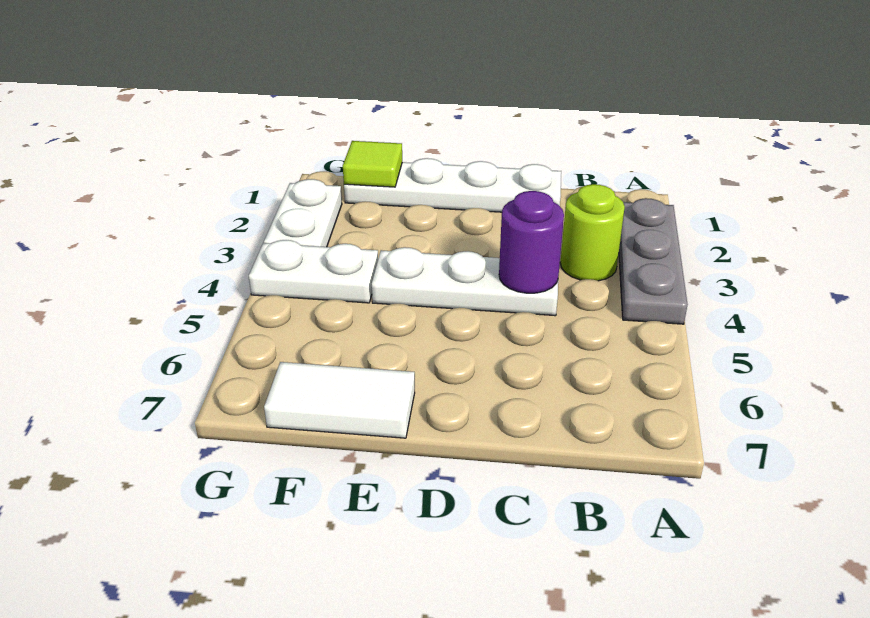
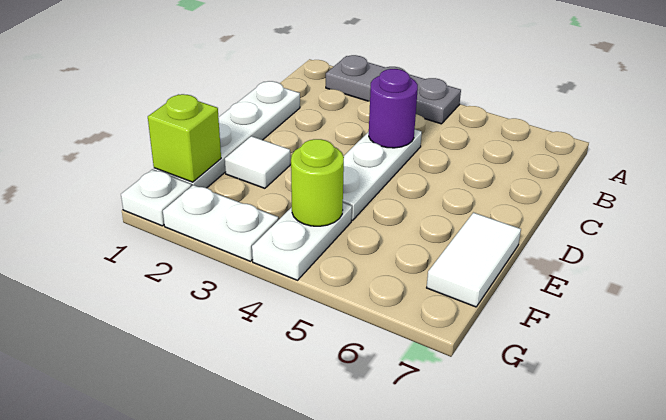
lime 1x1 round brick [560,184,625,281] -> lime 1x1 round brick moved to [291,139,344,226]
none -> white 1x1 tile [225,136,290,188]
lime 1x1 tile [343,141,402,187] -> lime 1x1 brick [148,94,221,182]
none -> white 1x1 plate [121,169,191,226]

